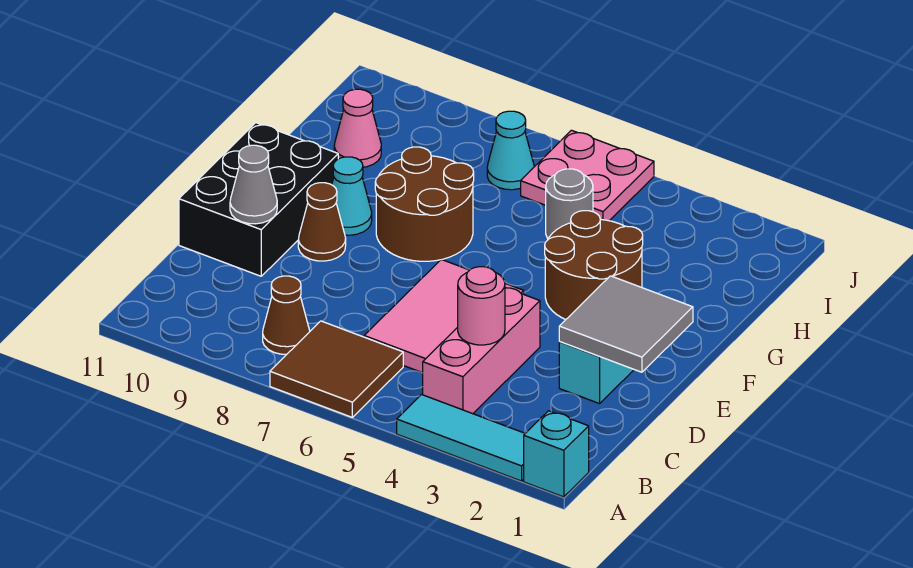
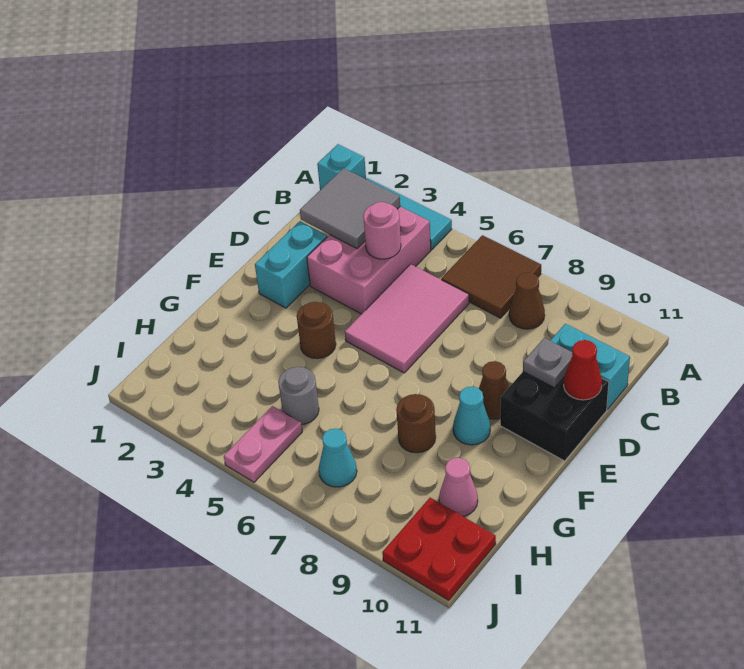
pink 1x3 brick [423,288,540,414] -> pink 2x3 brick [307,207,431,314]
none -> cyan 1x2 brick [550,324,630,409]
grey 2x2 tile [559,276,693,372] -> grey 2x2 tile moved to [300,168,400,249]
black 2x3 brick [179,123,338,276] -> black 2x2 brick [500,372,609,461]
grey 1x1 cone [230,145,277,224] -> grey 1x1 plate [523,338,572,388]
none -> red 1x1 cone [564,340,602,400]
brown 2x2 round brick [545,211,643,319] -> brown 1x1 round brick [297,302,336,359]
brown 2x2 round brick [375,147,474,261] -> brown 1x1 round brick [396,394,436,453]
pink 2x2 plate [521,130,654,221] -> pink 1x2 plate [224,406,302,482]
none -> red 2x2 plate [382,498,496,601]

